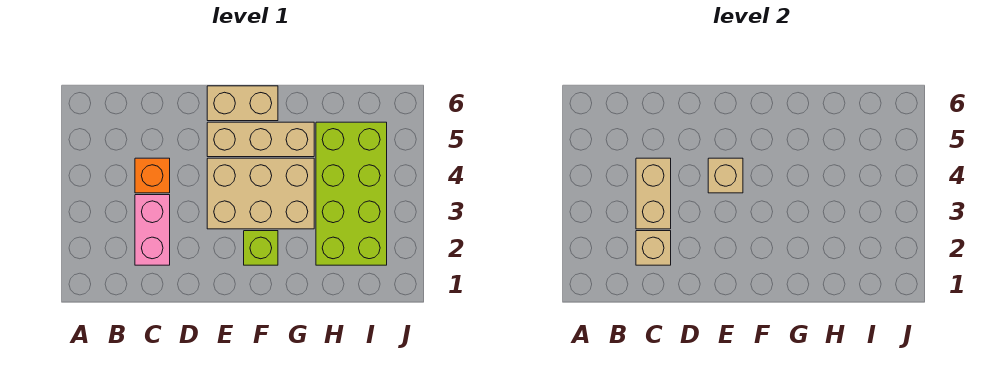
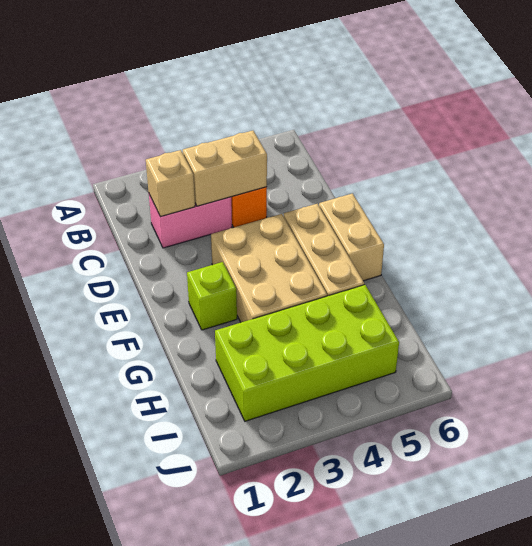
tan 1x1 brick [708,158,743,193] -> none

